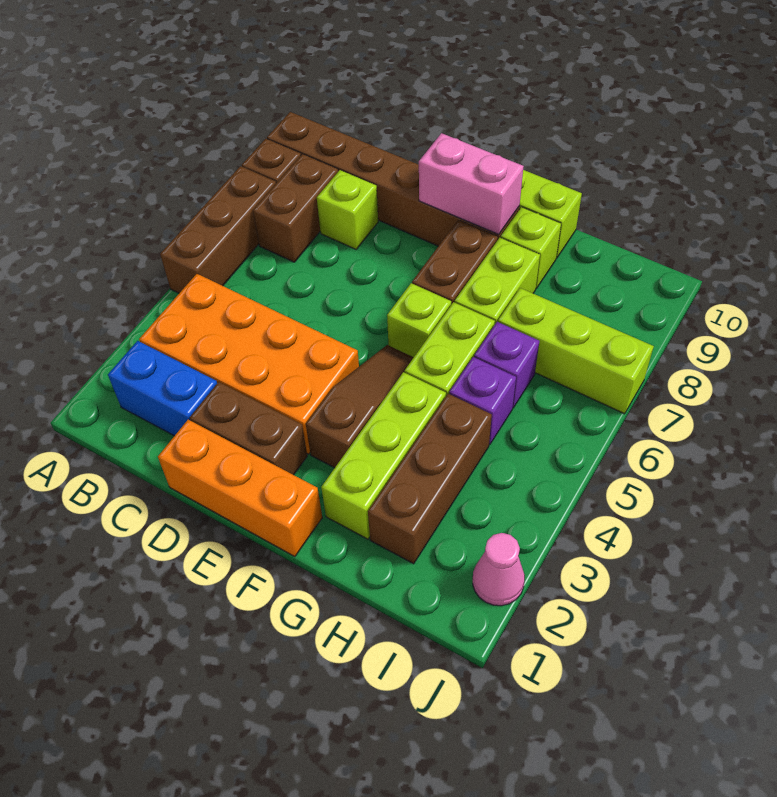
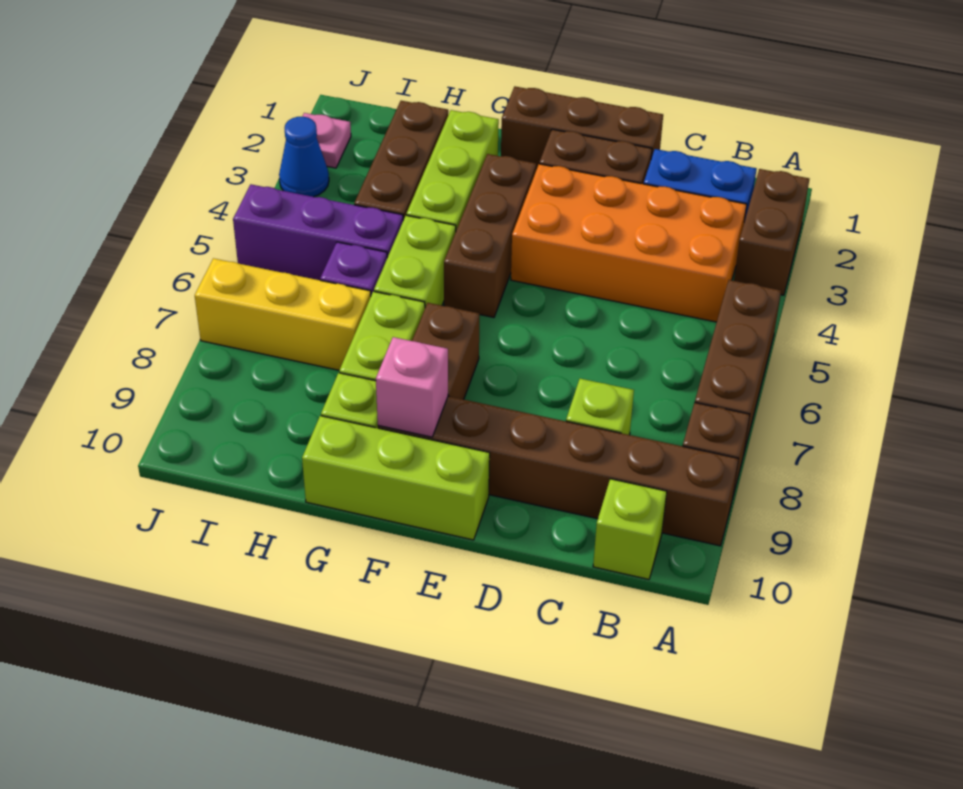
brown 1x2 brick [253,154,338,262] -> brown 1x2 brick moved to [734,169,809,295]
orange 1x3 brick [158,420,322,557] -> brown 1x3 brick [501,87,663,170]
pink 1x2 brick [419,133,524,235] -> pink 1x1 brick [376,337,448,437]
brown 1x3 slope [306,345,414,468] -> brown 1x3 brick [444,154,536,317]
lime 1x1 brick [387,283,451,357] -> lime 1x1 brick moved to [593,479,667,579]
purple 1x1 brick [449,357,516,445] -> purple 1x3 brick [233,184,403,280]
lime 1x3 brick [498,288,654,414] -> yellow 1x3 brick [195,258,371,370]
pink 1x1 cone [473,533,525,606] -> pink 1x1 plate [302,113,351,168]
none -> blue 1x1 cone [279,117,329,197]

